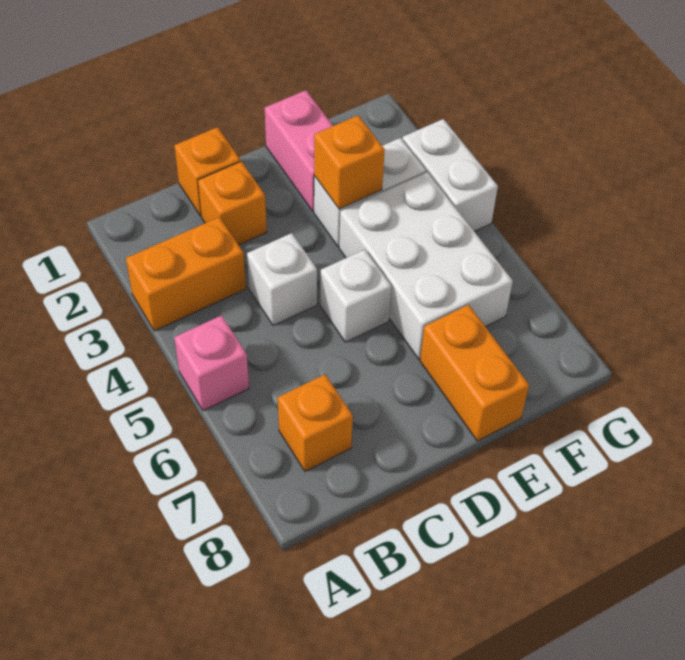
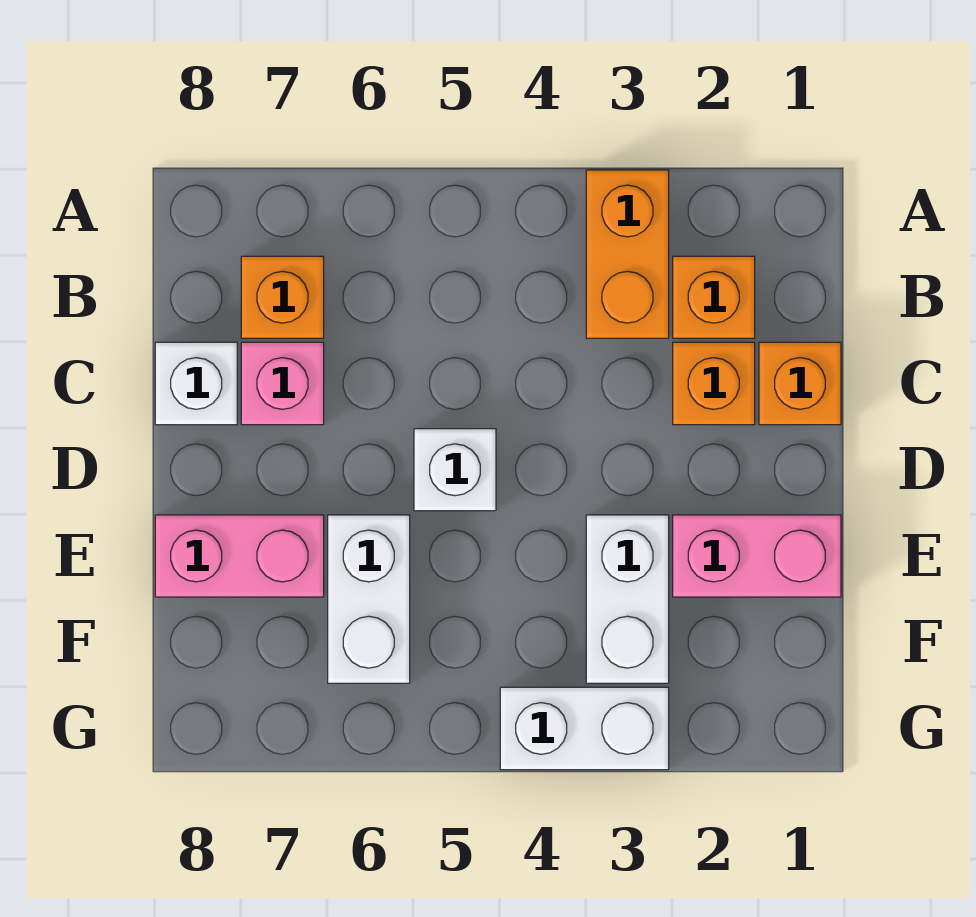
pink 1x1 brick [174,315,249,411] -> pink 1x1 brick moved to [241,342,324,425]
white 1x1 brick [247,233,317,326] -> white 1x1 brick moved to [155,342,237,425]
orange 1x1 brick [314,115,385,209] -> orange 1x1 brick moved to [673,256,755,338]
white 2x3 brick [339,172,513,359] -> white 1x2 brick [328,515,410,683]
orange 1x2 brick [420,305,529,441] -> pink 1x2 brick [155,515,324,597]

